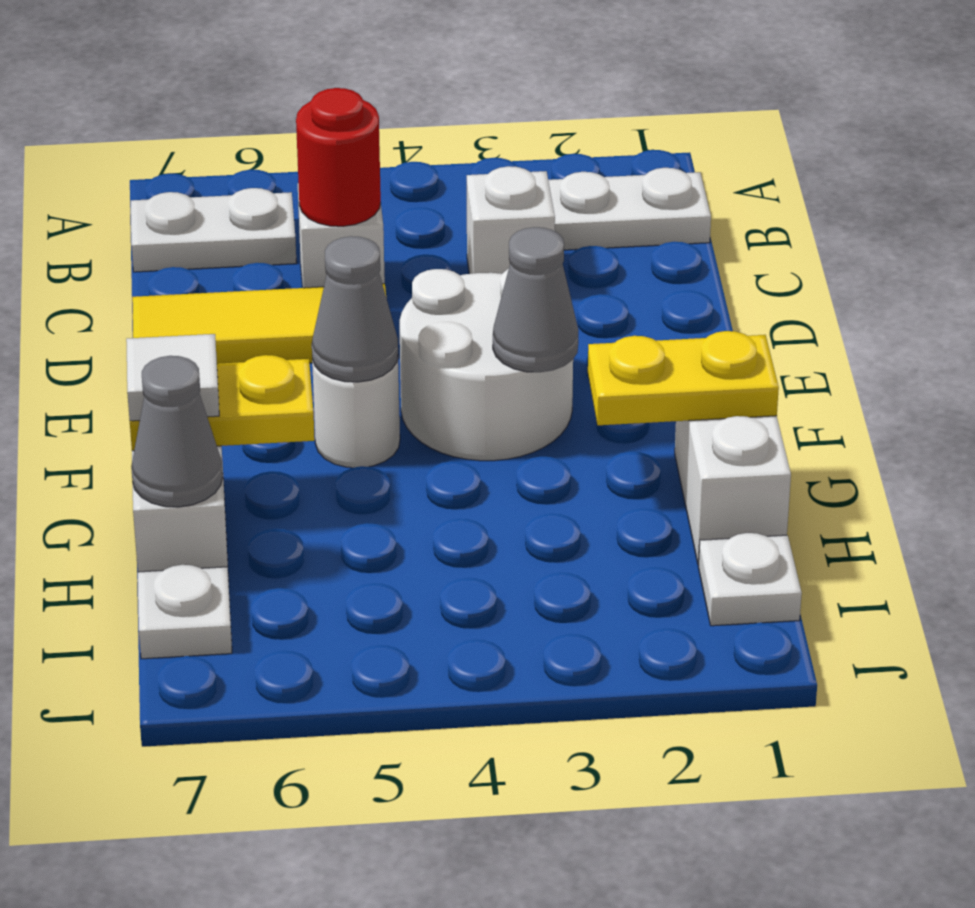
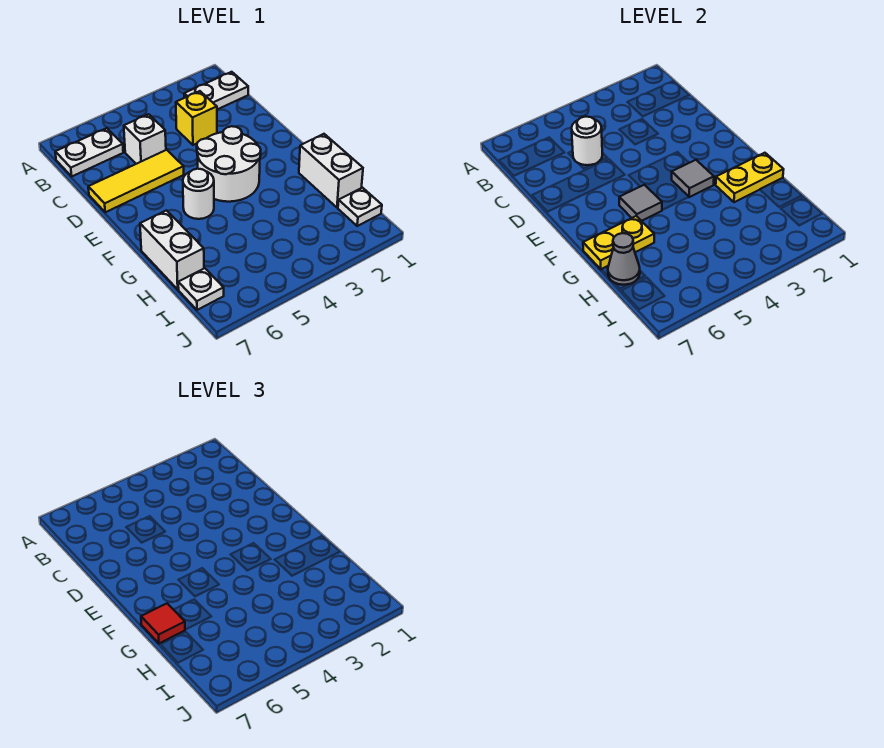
white 1x1 brick [467,166,555,274] -> yellow 1x1 brick [176,91,217,145]
red 1x1 round brick [296,88,381,226] -> white 1x1 round brick [572,117,602,165]
grey 1x1 cone [493,227,578,372] -> grey 1x1 tile [672,160,714,197]
grey 1x1 cone [312,236,398,382] -> grey 1x1 tile [619,185,662,221]
white 1x1 tile [126,334,219,421] -> red 1x1 tile [141,603,185,643]

